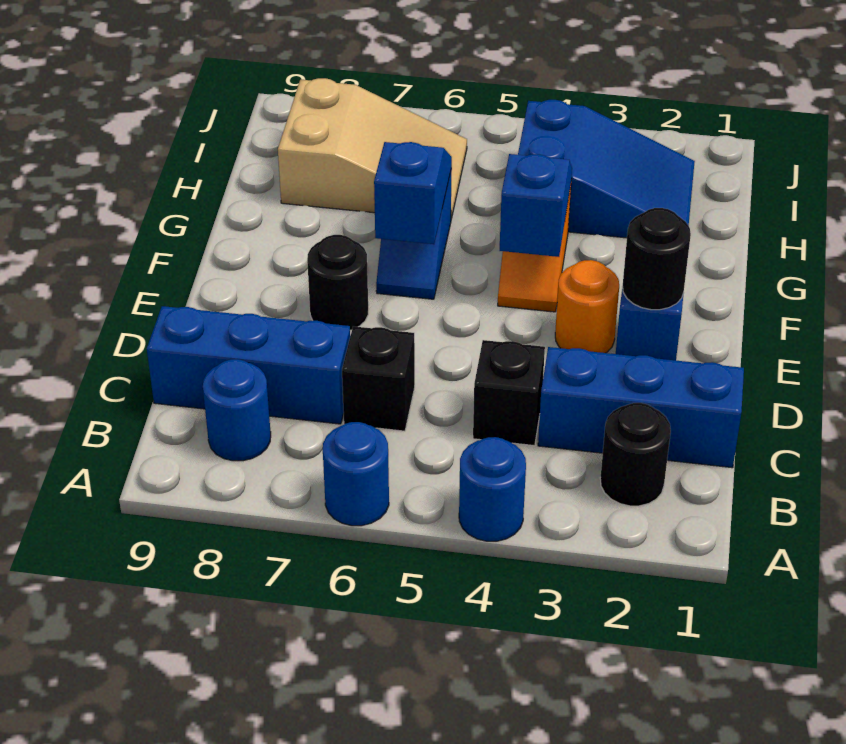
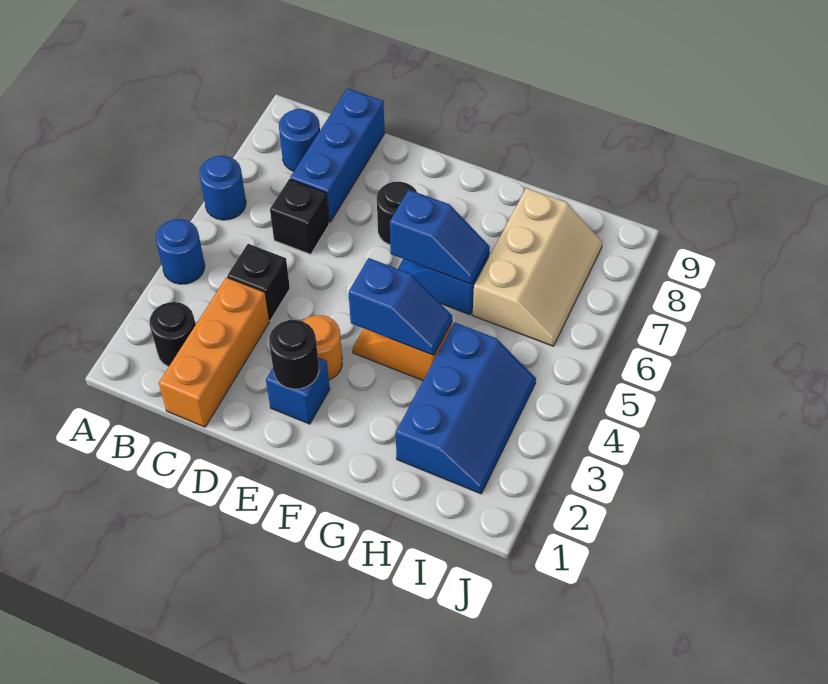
blue 1x3 brick [538,347,744,468] -> orange 1x3 brick [159,277,269,427]
blue 2x3 slope [518,100,695,238] -> blue 2x3 slope turned to [396,322,536,494]
tan 2x3 slope [278,78,467,219] -> tan 2x3 slope turned to [473,188,603,346]

